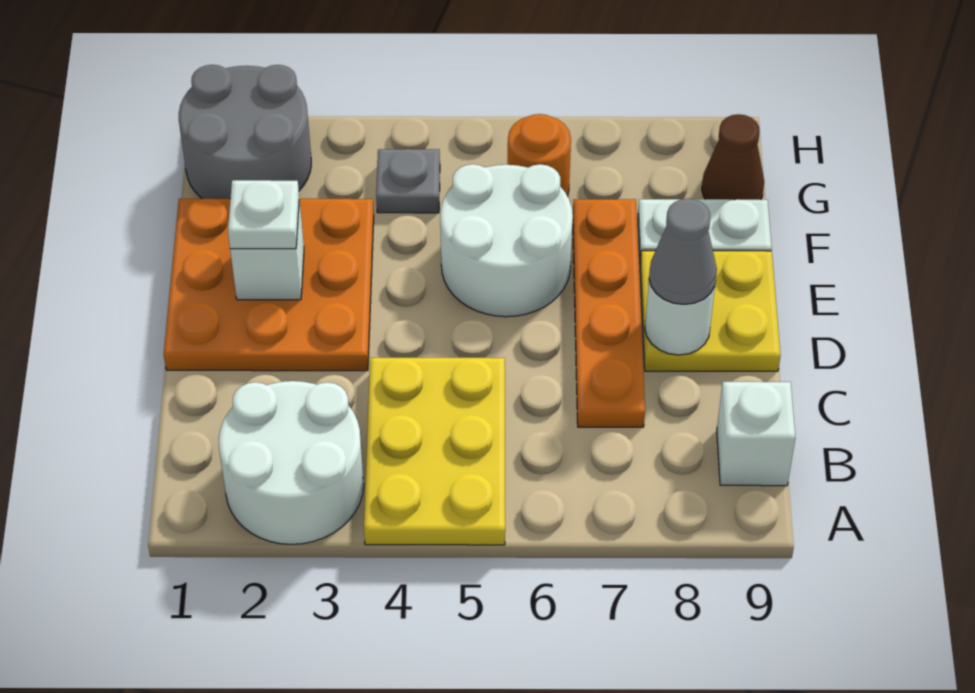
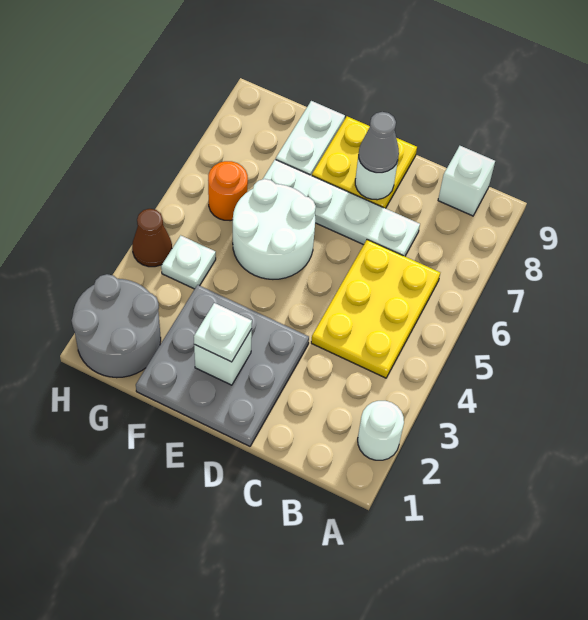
white 2x2 round brick [219,381,364,544] -> white 1x1 round brick [358,401,404,460]
yellow 2x3 plate [364,358,505,545] -> yellow 2x3 plate turned to [311,240,440,378]
orange 1x4 plate [573,199,645,427] -> white 1x4 plate [263,159,420,256]
orange 3x3 plate [164,199,374,371] -> grey 3x3 plate [136,285,309,446]
grey 1x1 plate [376,149,440,213] -> white 1x1 plate [161,236,216,289]
brown 1x1 cone [702,114,764,200] -> brown 1x1 cone moved to [132,209,172,267]

